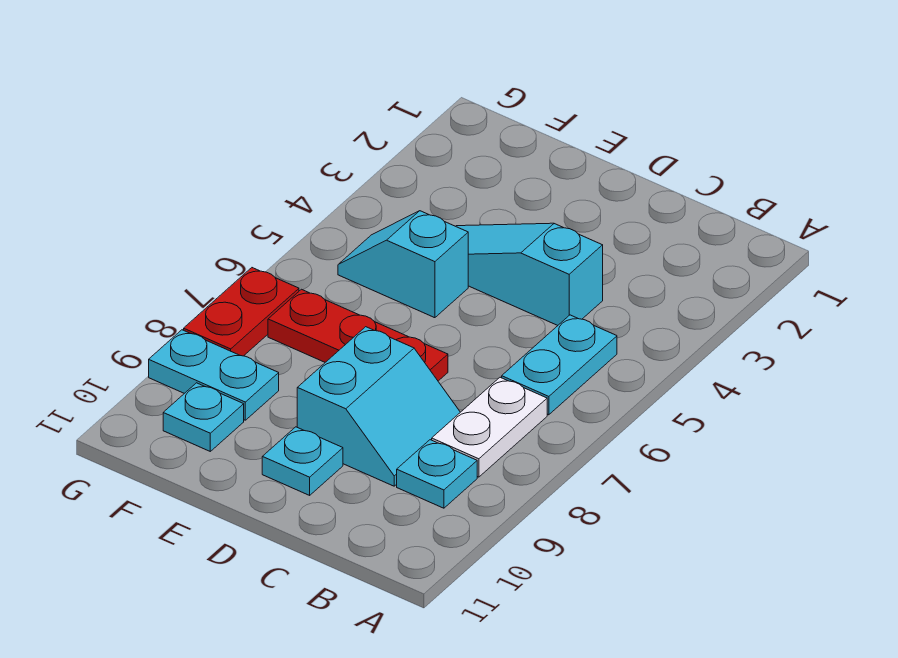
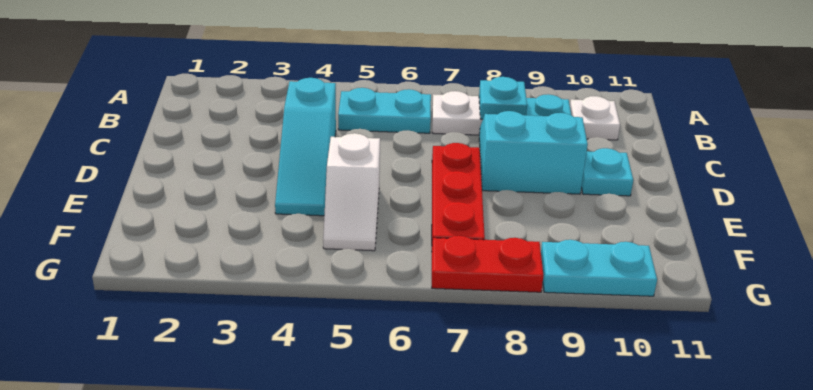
none -> white 1x1 plate [570,96,620,140]
cyan 1x2 slope [338,211,468,318] -> white 1x2 slope [323,133,380,251]
cyan 1x2 plate [149,330,279,420] -> cyan 1x2 plate turned to [541,240,657,296]
cyan 1x1 plate [163,383,244,451] -> cyan 1x1 plate moved to [479,77,527,119]

